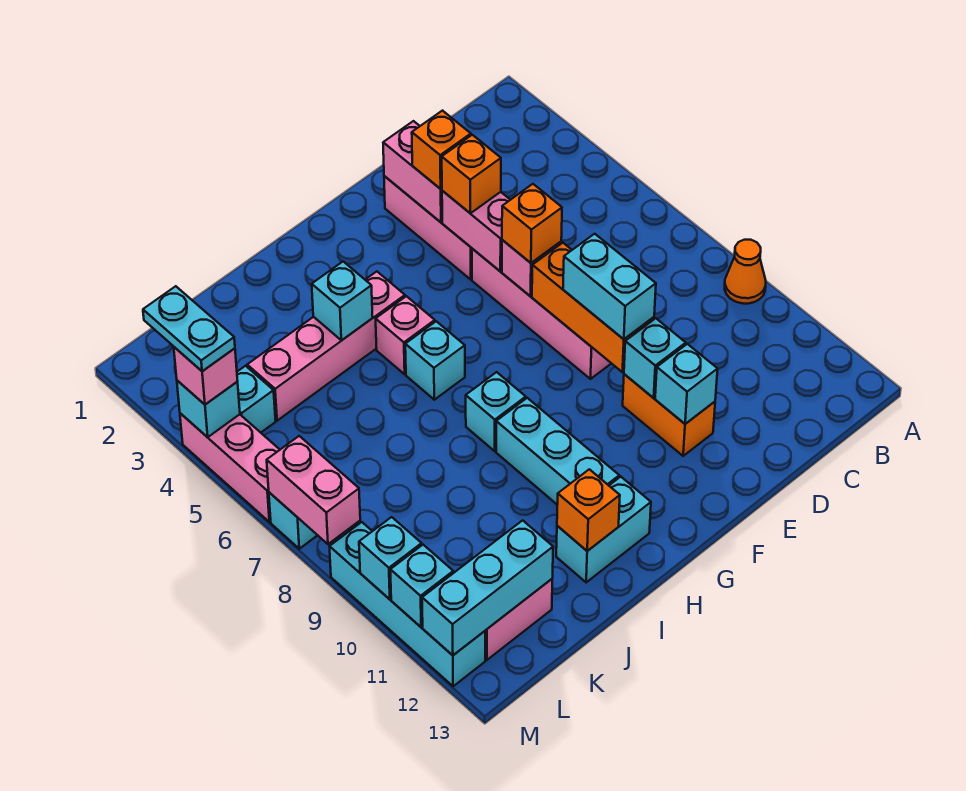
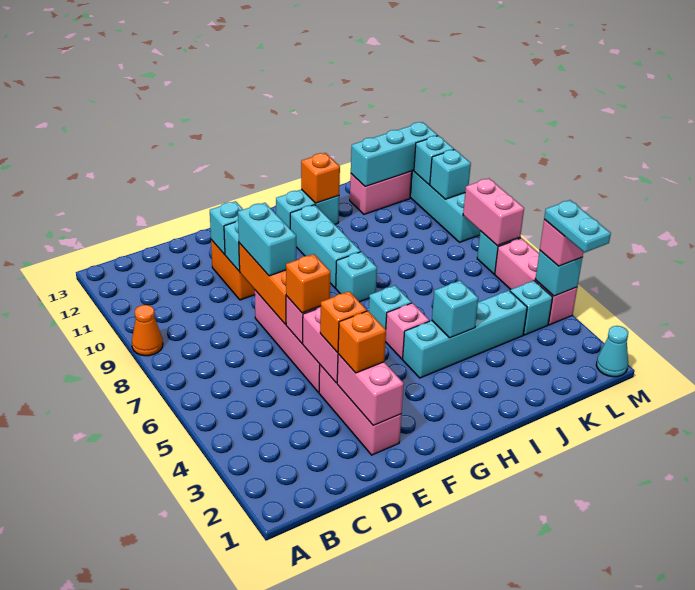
pink 1x4 brick [247,271,405,421] -> cyan 1x4 brick [403,290,527,378]
none -> cyan 1x1 cone [596,326,628,377]

